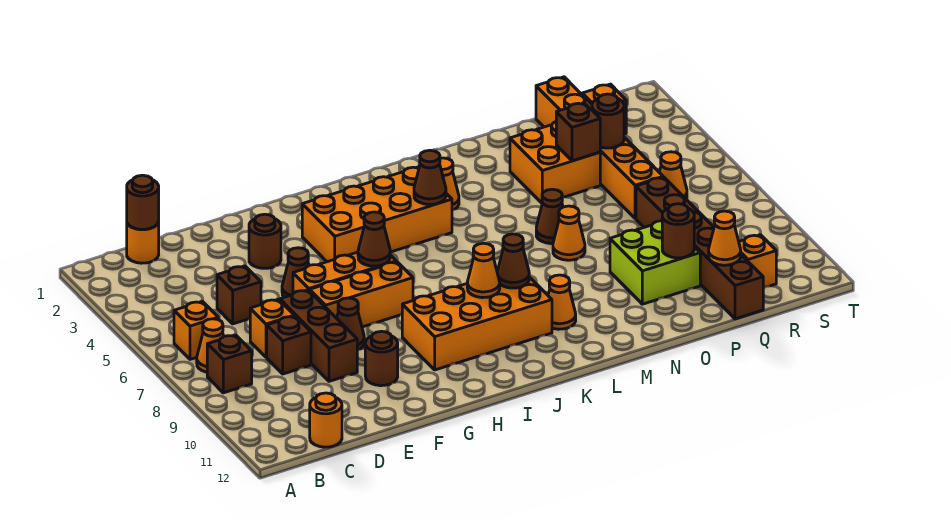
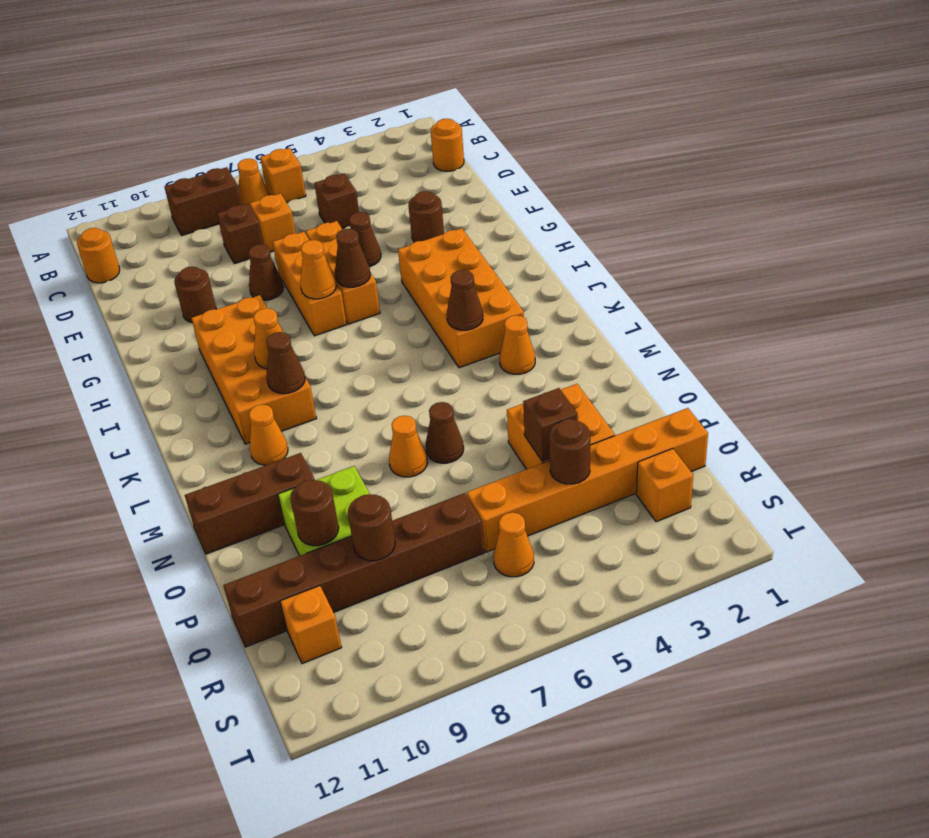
brown 1x1 brick [207,335,252,393] -> brown 1x2 brick [165,167,241,236]
brown 1x1 round brick [127,175,159,229] -> brown 1x1 round brick moved to [348,494,395,561]
brown 1x3 brick [280,290,357,381] -> brown 1x3 brick moved to [185,453,315,554]
orange 1x1 cone [709,211,741,265] -> orange 1x1 cone moved to [300,240,336,299]

